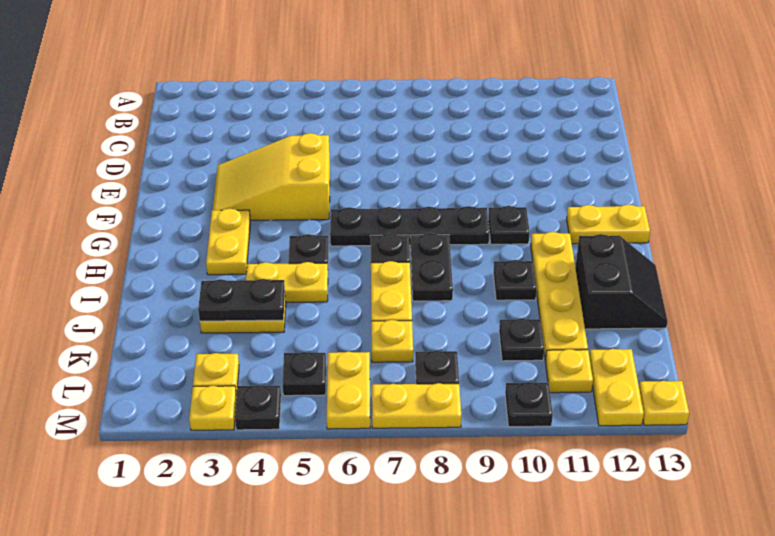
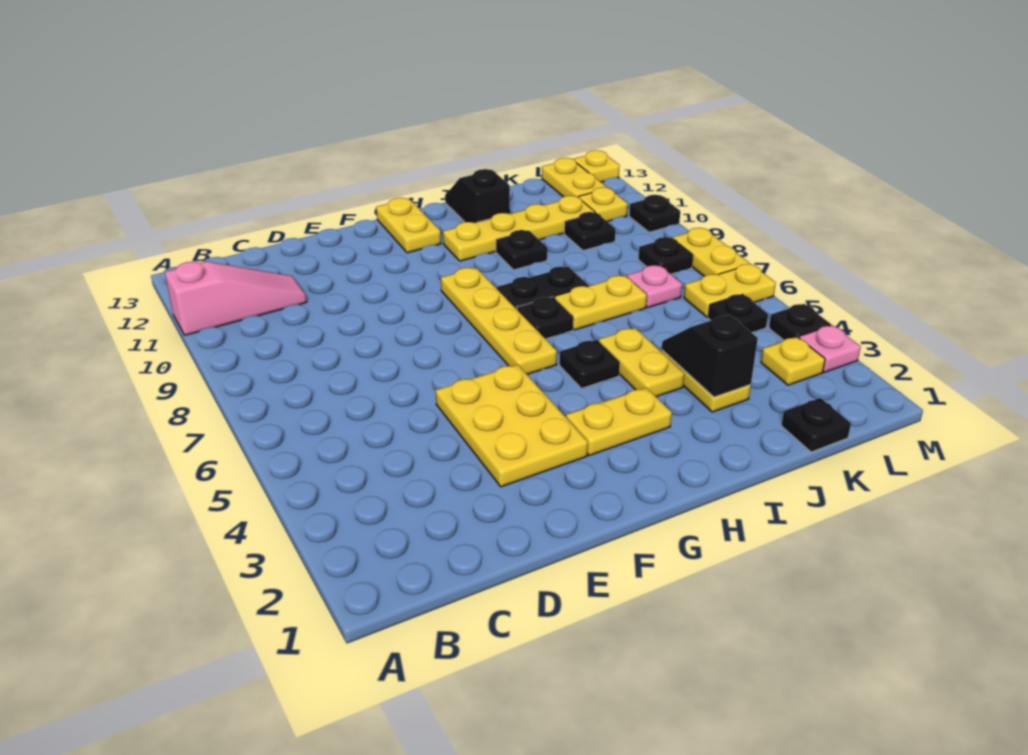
none -> pink 1x3 slope [165,262,307,335]
yellow 2x3 slope [213,133,330,220] -> yellow 2x3 plate [436,365,588,487]
black 1x4 plate [330,206,489,246] -> yellow 1x4 plate [441,268,557,374]
black 1x1 plate [488,206,530,244] -> black 1x1 plate moved to [781,398,851,452]
black 2x2 slope [575,234,668,329] -> black 1x2 slope [445,169,510,223]
black 1x2 plate [198,279,285,321] -> black 1x2 slope [662,315,758,397]
yellow 1x1 plate [371,320,413,362] -> pink 1x1 plate [627,265,682,307]
yellow 1x2 plate [589,349,644,426] -> yellow 1x2 plate turned to [542,158,608,197]
yellow 1x1 plate [189,386,237,430] -> pink 1x1 plate [799,325,861,372]

